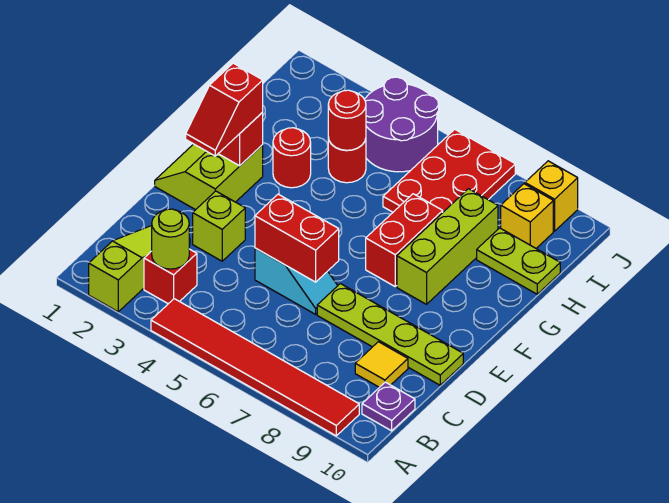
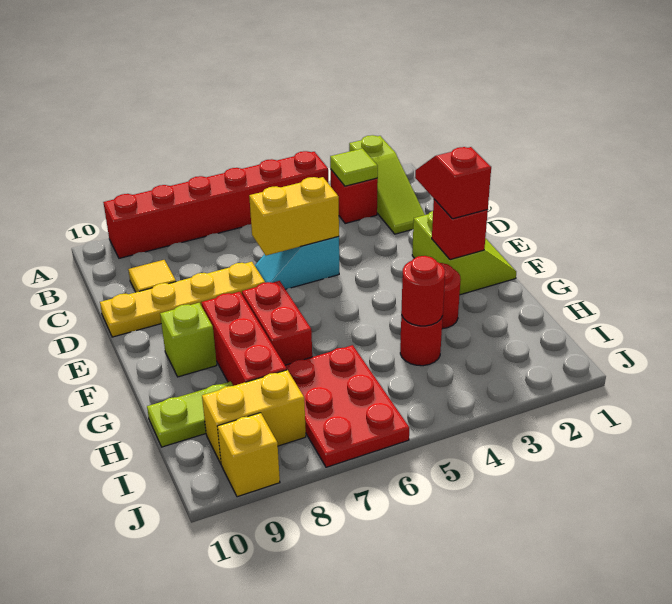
red 1x6 tile [151,299,359,436] -> red 1x6 brick [103,151,328,258]
lime 1x1 round brick [152,209,189,269] -> lime 1x1 tile [330,148,378,186]
purple 1x1 plate [362,382,415,431] -> none
lime 1x1 brick [193,191,245,261] -> lime 1x1 brick moved to [160,303,217,377]
red 1x2 brick [255,194,339,282] -> yellow 1x2 brick [249,177,339,256]
lime 1x4 plate [317,284,463,385] -> yellow 1x4 plate [100,262,265,337]
lime 1x3 brick [397,189,498,304] -> red 1x3 brick [202,292,287,386]
purple 2x2 round brick [365,77,439,172] -> none
yellow 1x1 brick [501,184,553,248] -> yellow 1x2 brick [202,370,306,463]

